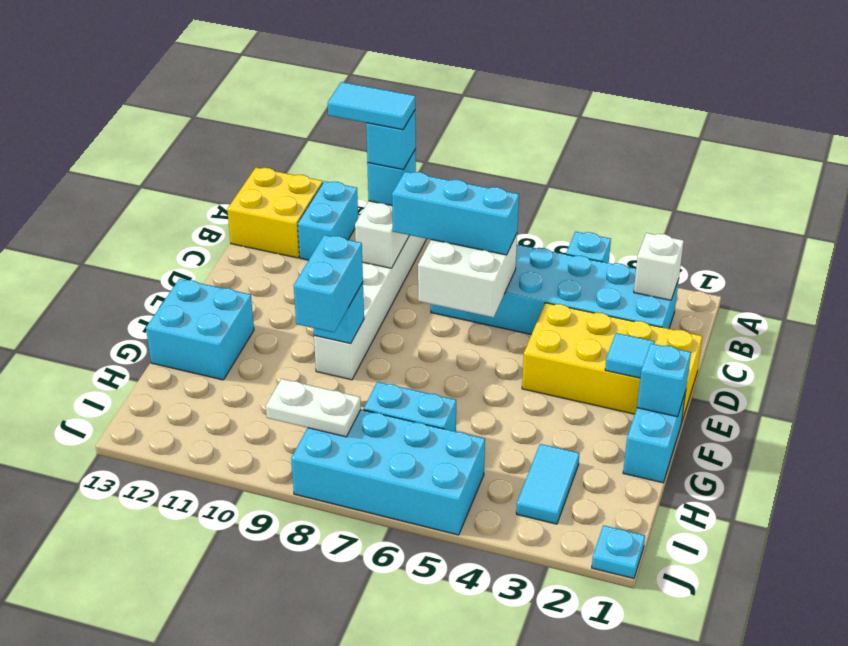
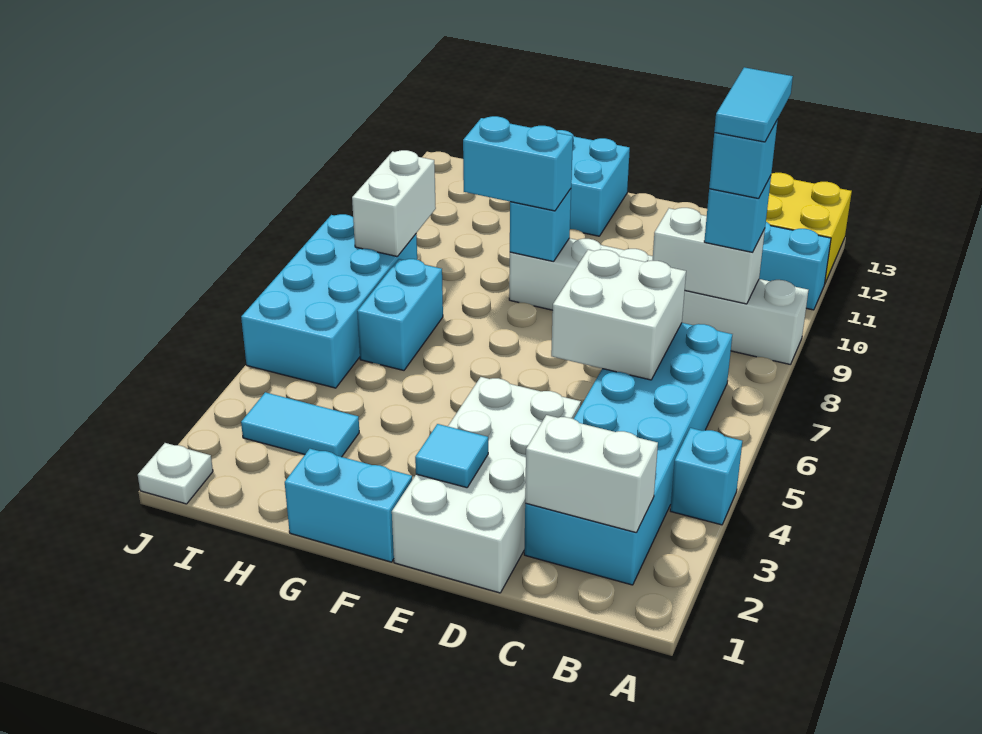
white 1x1 brick [634,233,684,300] -> white 1x2 brick [525,415,658,532]
cyan 1x3 brick [392,172,519,255] -> none
yellow 2x4 brick [522,303,703,424] -> white 2x4 brick [392,377,581,593]
cyan 1x1 brick [637,344,691,417] -> none
white 1x2 plate [266,379,361,437] -> white 1x2 brick [352,150,436,257]
cyan 1x1 plate [592,525,645,579] -> white 1x1 plate [138,443,213,504]

